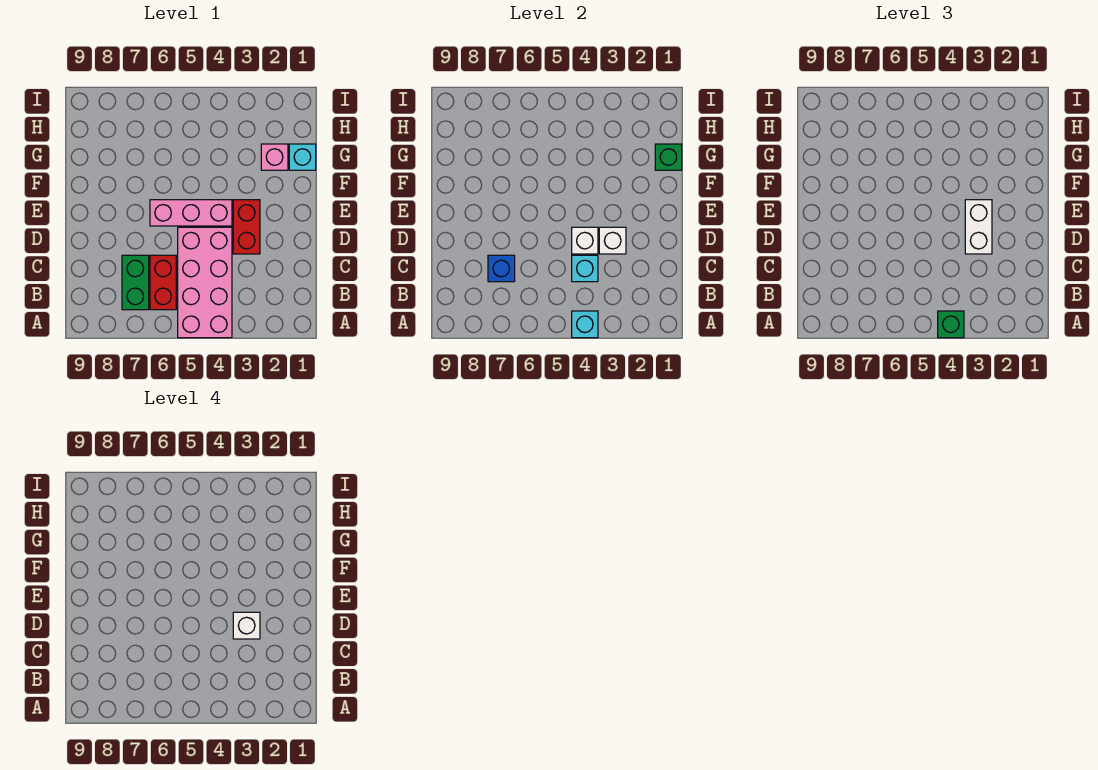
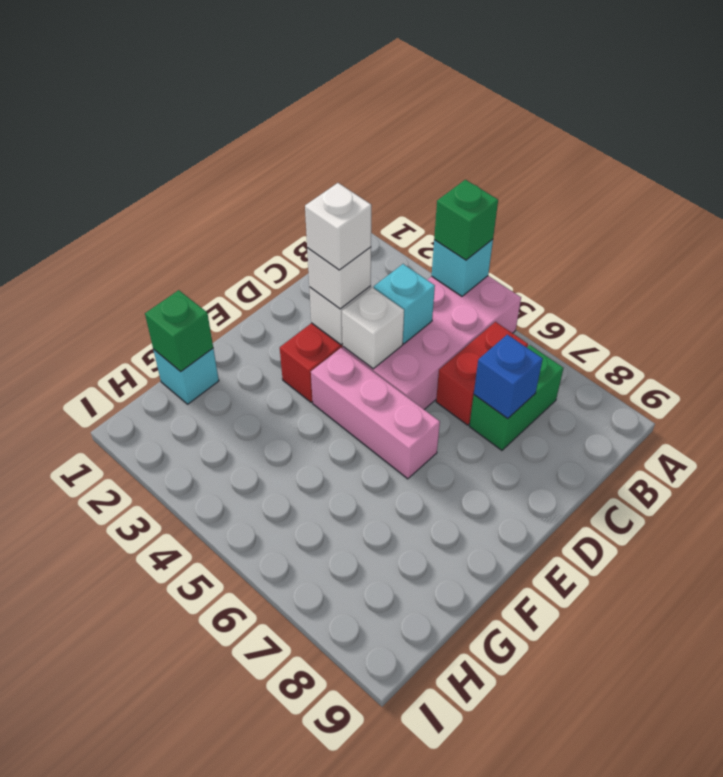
white 1x2 brick [965,200,992,254] -> white 1x1 brick [307,247,371,309]
pink 1x1 brick [261,144,288,170] -> none

